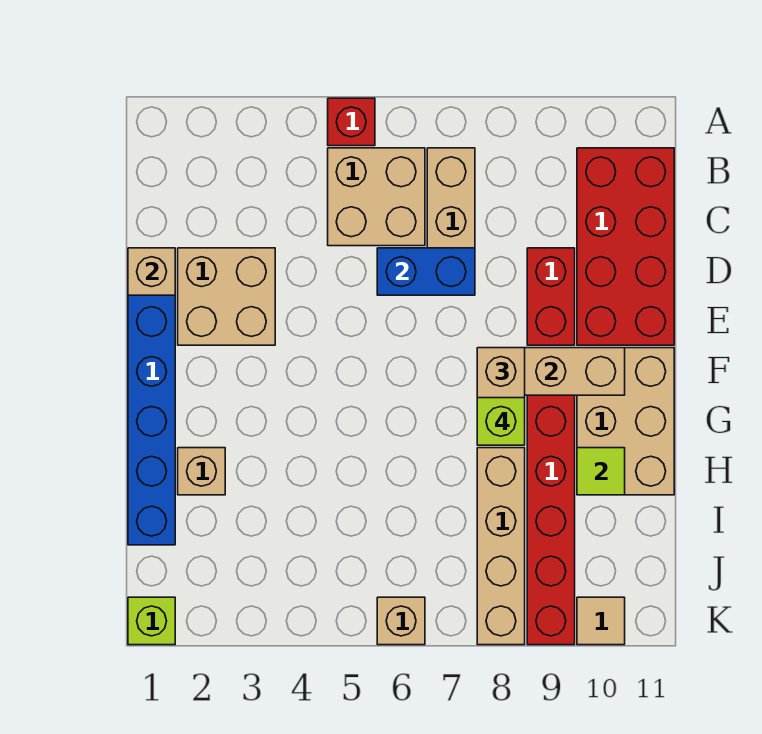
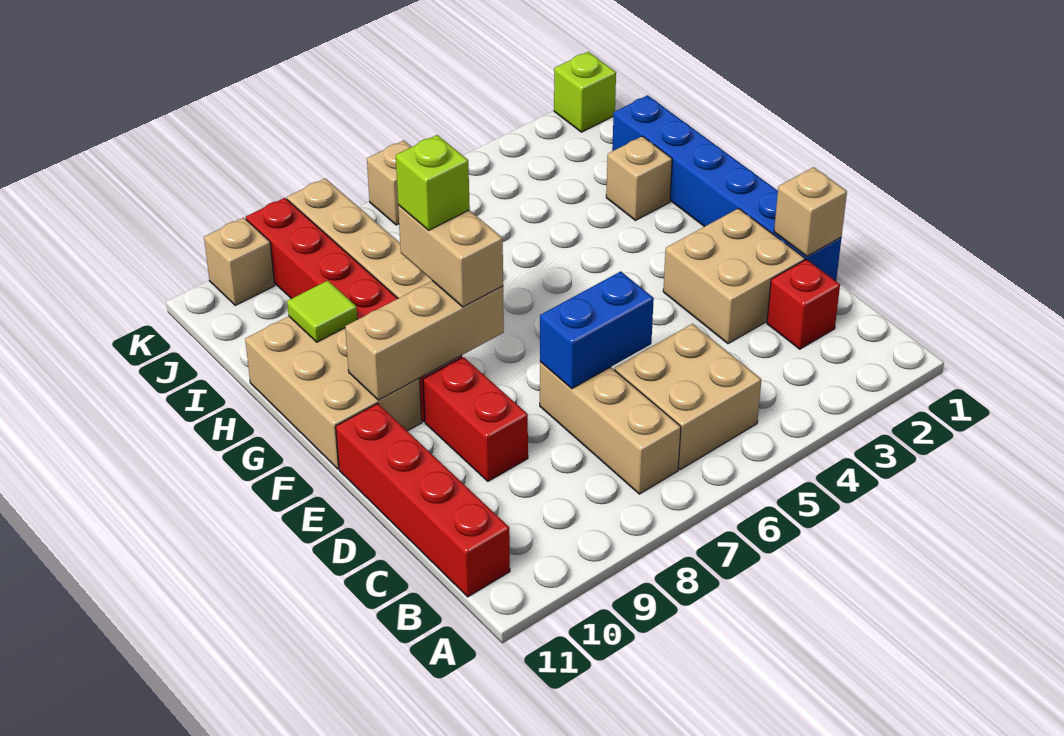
red 1x1 brick [328,98,375,146] -> red 1x1 brick moved to [767,259,840,349]
red 2x4 brick [577,148,674,345] -> red 1x4 brick [336,403,510,597]
tan 1x1 tile [577,597,625,645] -> tan 1x1 brick [204,218,275,305]

